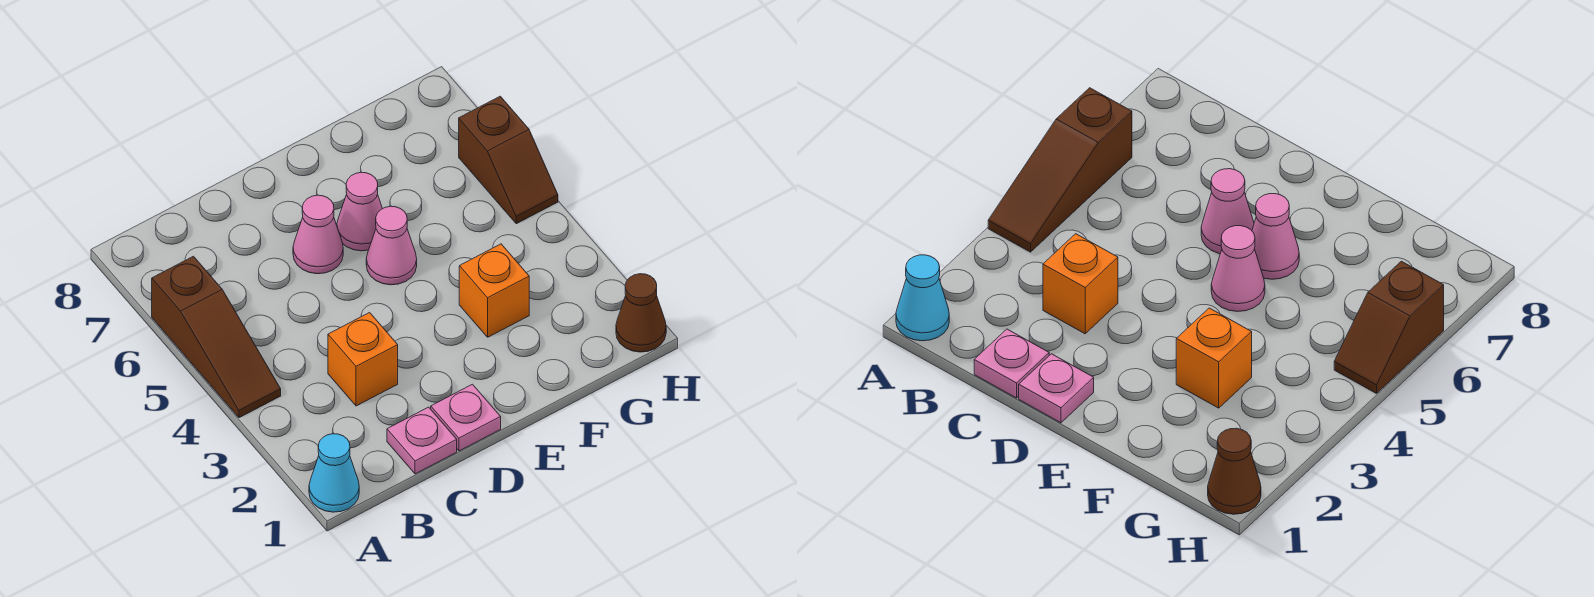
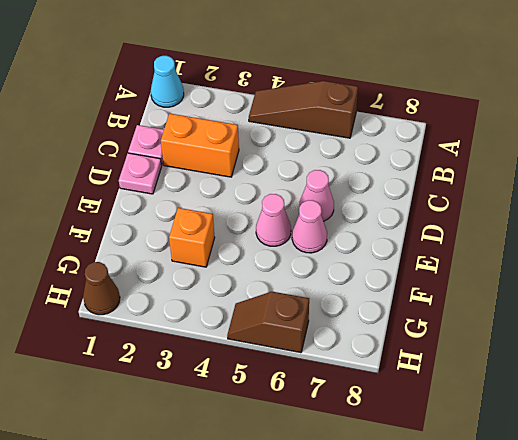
orange 1x1 brick [328,313,398,406] -> orange 1x2 brick [161,113,239,177]

